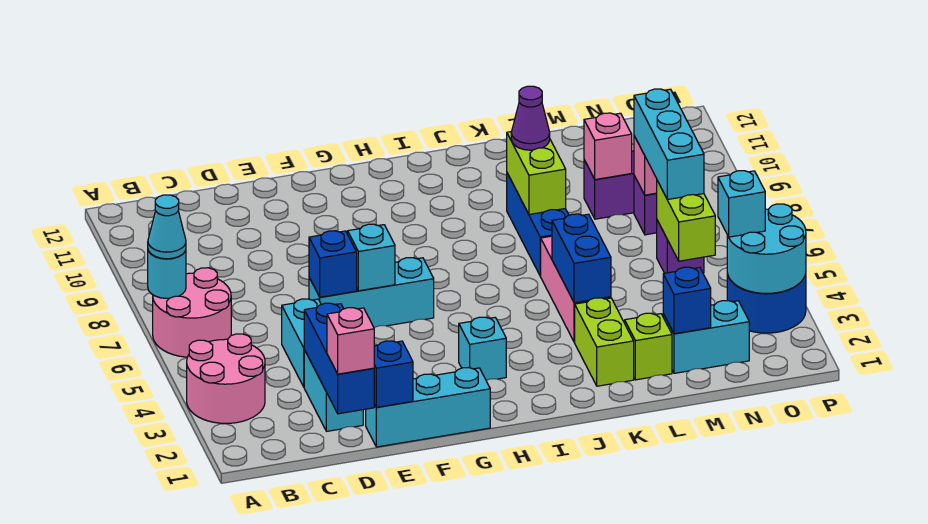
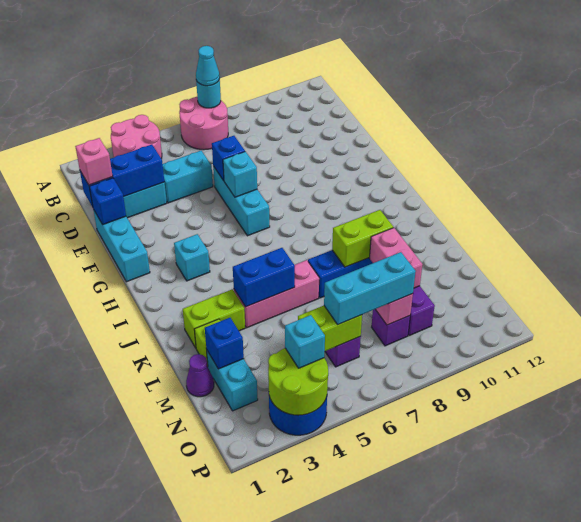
purple 1x1 cone [511,86,550,150] -> purple 1x1 cone moved to [186,354,214,397]
pink 1x1 brick [584,113,632,180] -> pink 1x2 brick [369,228,423,288]
cyan 2x2 round brick [727,204,806,293] -> lime 2x2 round brick [268,348,328,415]

